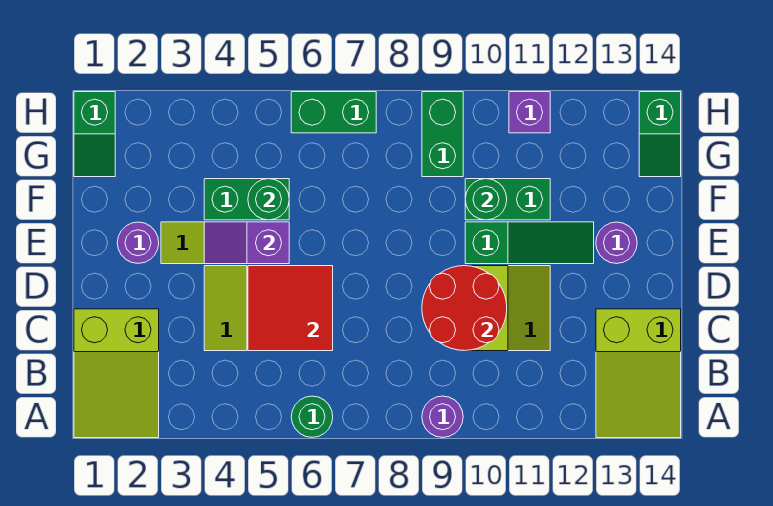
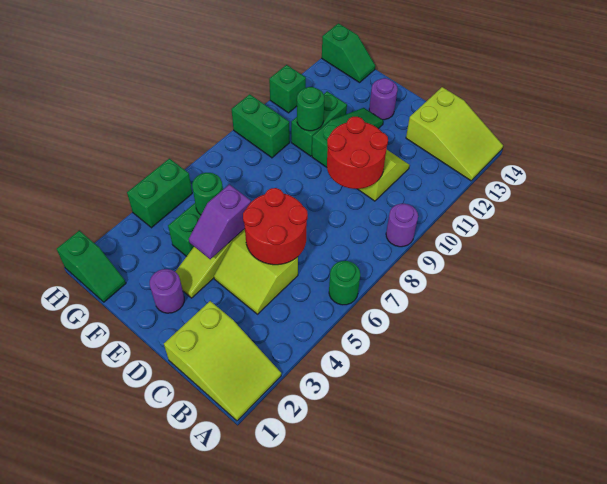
red 2x2 tile [248,266,333,351] -> red 2x2 round brick [243,188,308,265]
green 1x2 brick [291,92,376,133] -> green 1x2 brick moved to [127,159,192,228]
purple 1x1 brick [509,92,550,133] -> green 1x1 brick [269,65,306,113]

